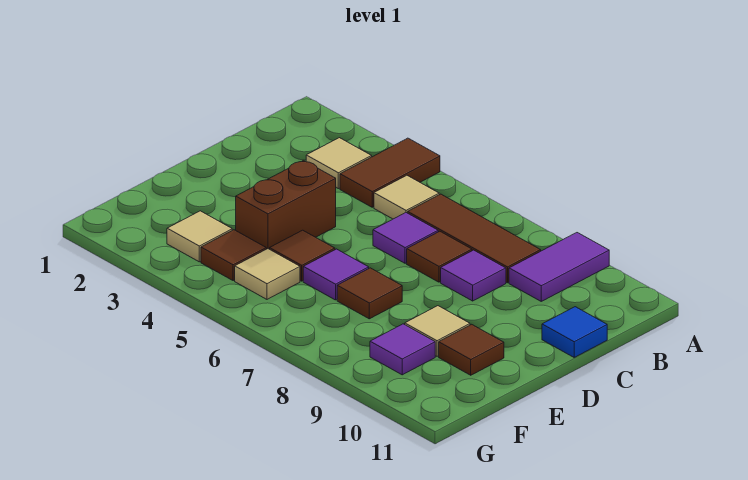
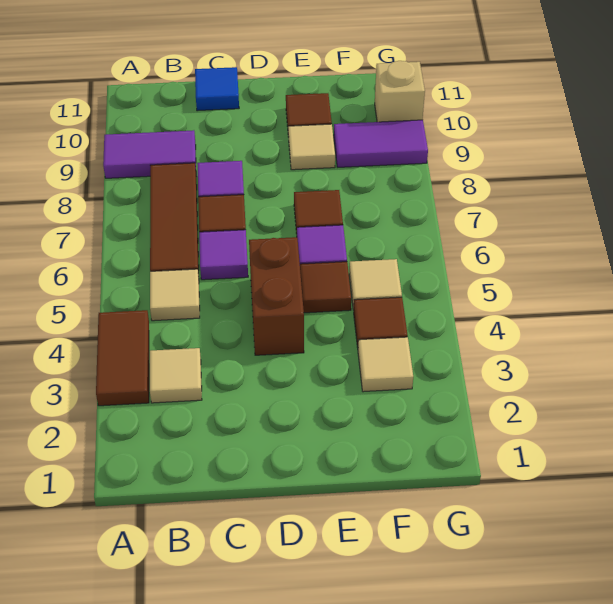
brown 1x2 tile [340,138,440,207] -> brown 1x2 tile turned to [96,310,149,406]
brown 1x2 brick [236,161,336,249] -> brown 1x2 brick turned to [249,237,304,355]
purple 1x1 tile [370,324,435,375] -> purple 1x2 tile [334,120,428,167]
none -> tan 1x1 brick [375,61,425,122]

